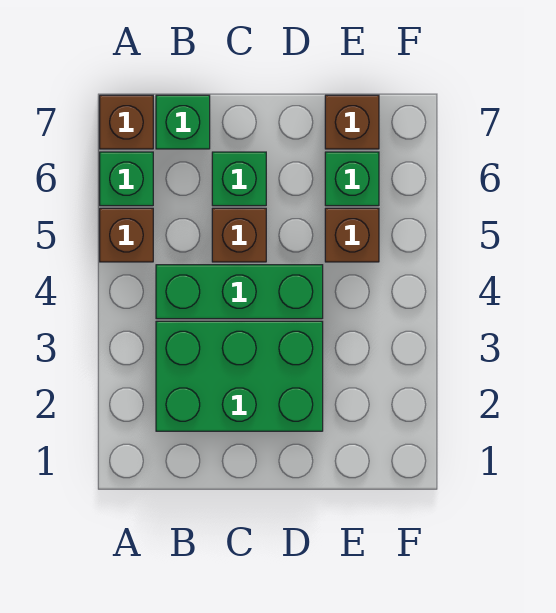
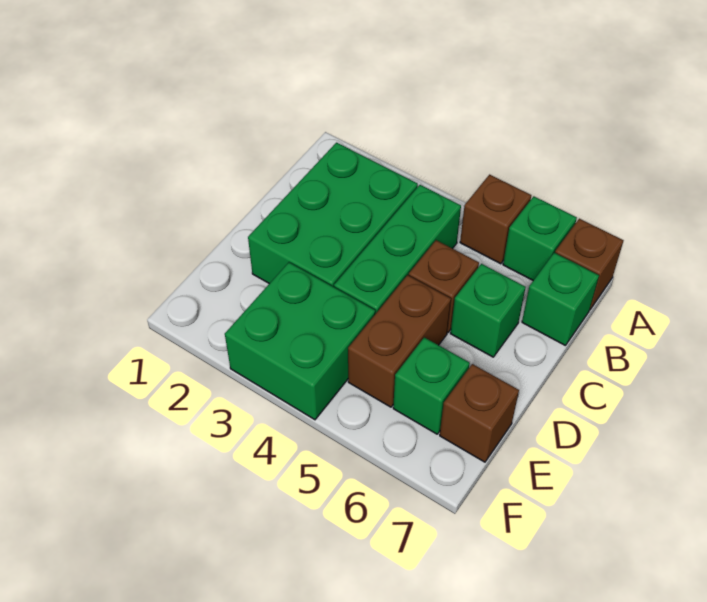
none -> green 2x2 brick [225,262,375,420]
brown 1x1 brick [325,208,379,262] -> brown 1x2 brick [348,275,451,407]

